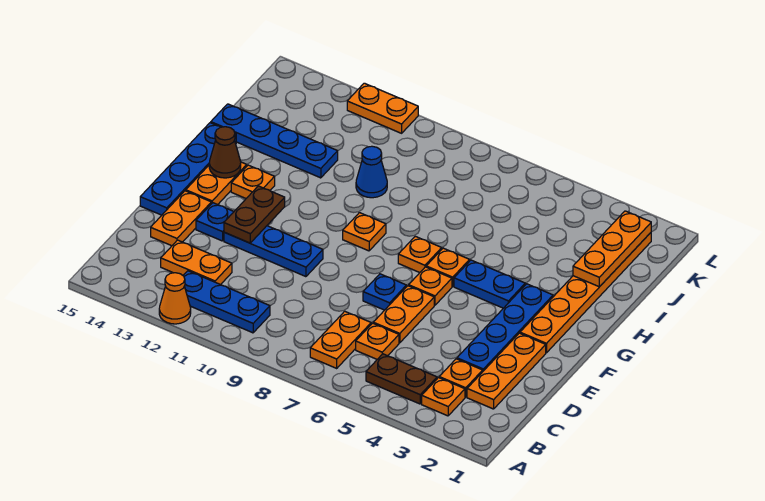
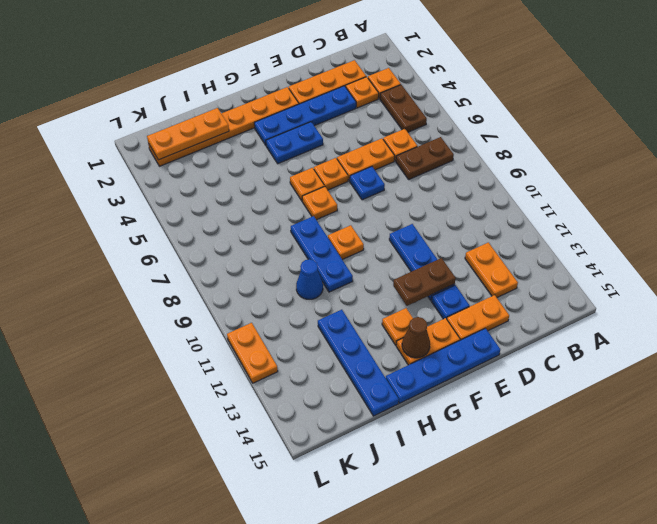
orange 1x1 cone [159,273,191,324] -> none
orange 1x2 plate [310,311,371,368] -> brown 1x2 plate [396,137,454,179]
blue 1x3 plate [183,271,270,333] -> blue 1x3 plate moved to [291,216,353,292]
blue 1x2 plate [454,260,525,308] -> blue 1x2 plate turned to [266,122,323,164]

